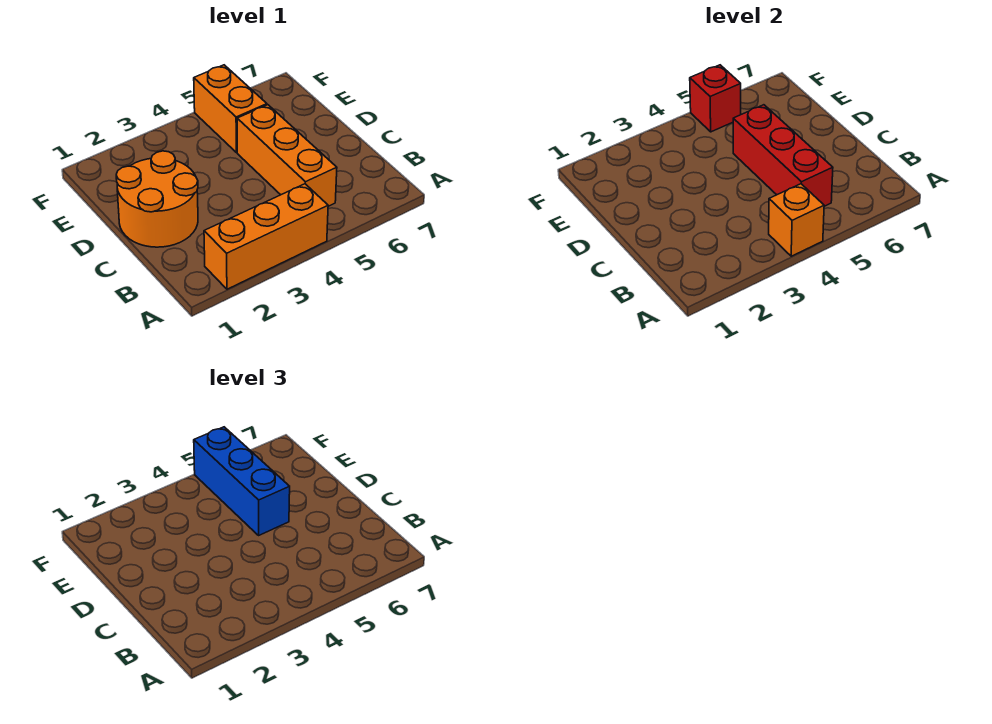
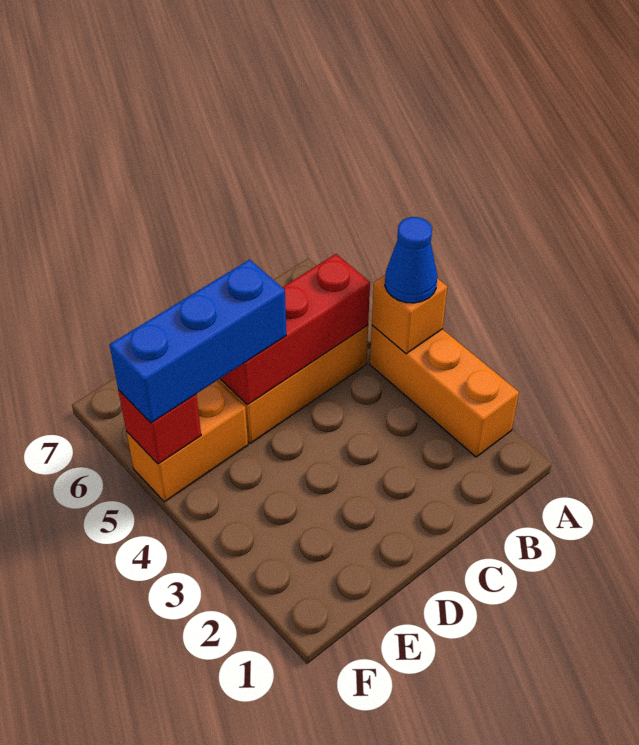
none -> blue 1x1 cone [385,217,437,303]
orange 2x2 round brick [116,151,198,247] -> none

